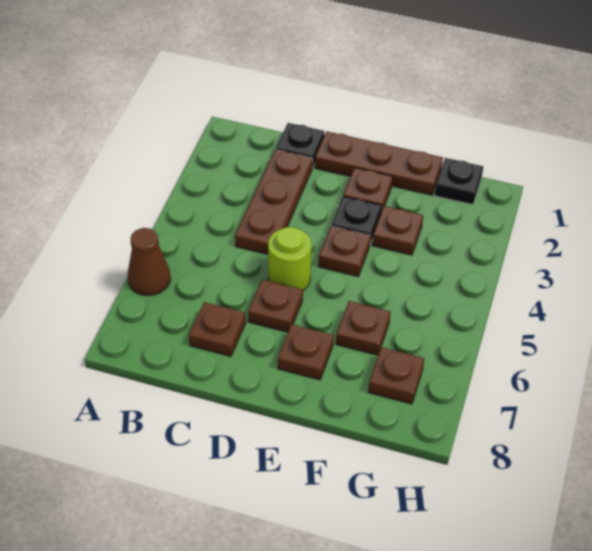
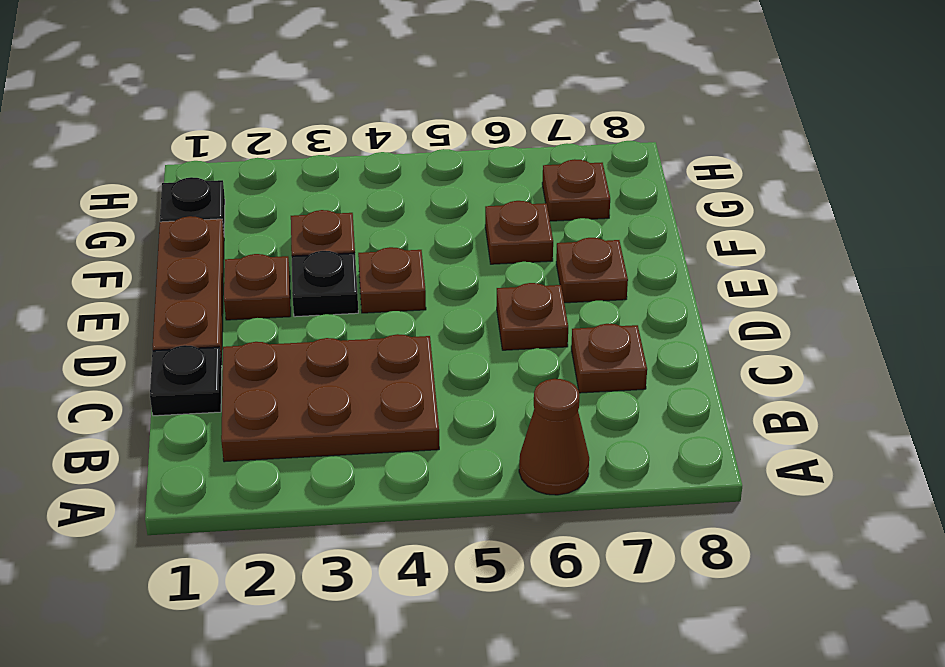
brown 1x3 plate [235,150,313,255] -> brown 2x3 plate [221,334,439,462]
lime 1x1 round brick [268,227,312,290] -> none

